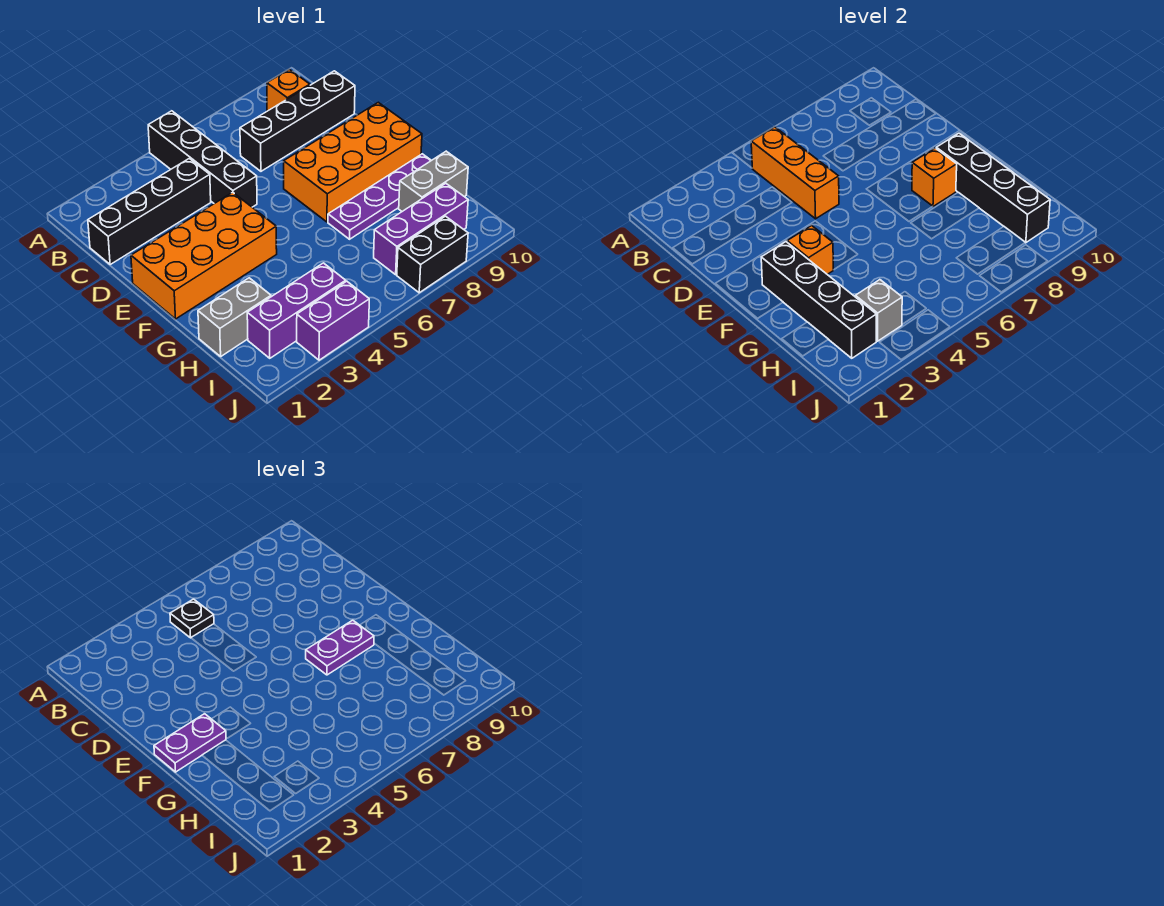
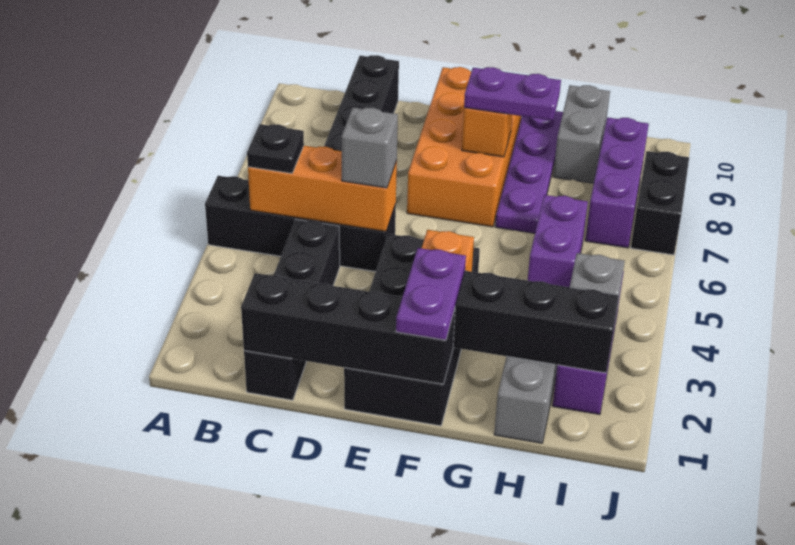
orange 1x1 brick [267,69,310,111] -> none
none -> grey 1x1 brick [341,108,398,188]
orange 2x4 brick [131,192,277,319] -> black 2x4 brick [344,234,480,426]
purple 1x2 plate [306,620,374,675] -> purple 1x2 plate turned to [464,67,561,120]
black 1x4 brick [936,133,1050,243] -> black 1x4 brick moved to [241,273,455,384]
purple 1x2 brick [297,281,369,360] -> purple 1x2 brick moved to [528,195,588,287]

